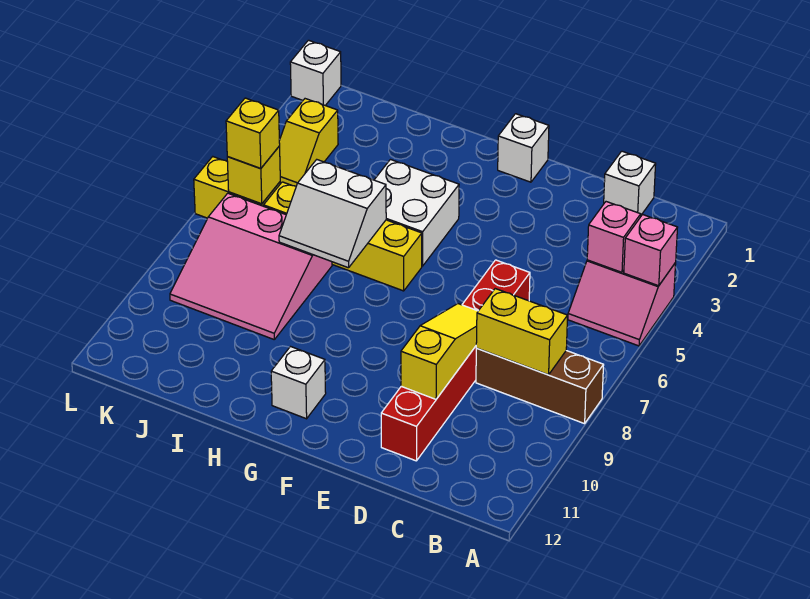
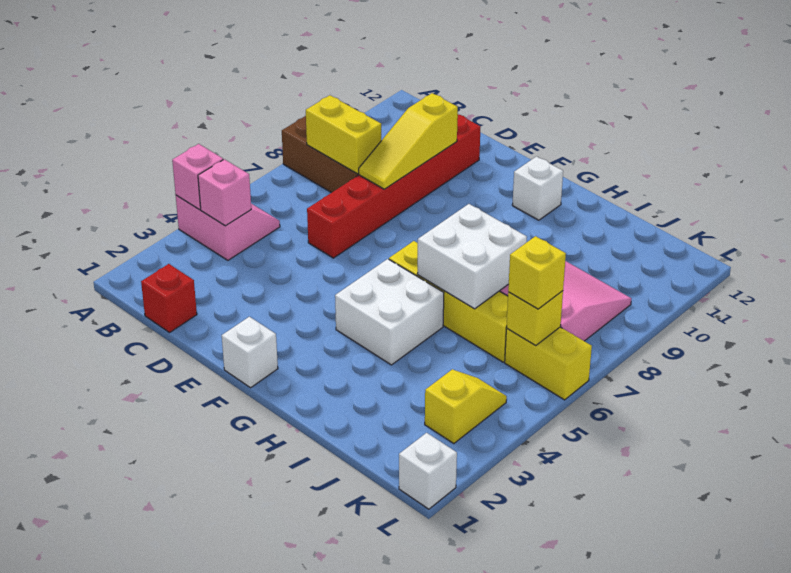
white 1x1 brick [604,151,656,215] -> red 1x1 brick [141,264,197,333]
white 2x2 slope [279,160,386,268] -> white 2x2 brick [417,204,527,309]

